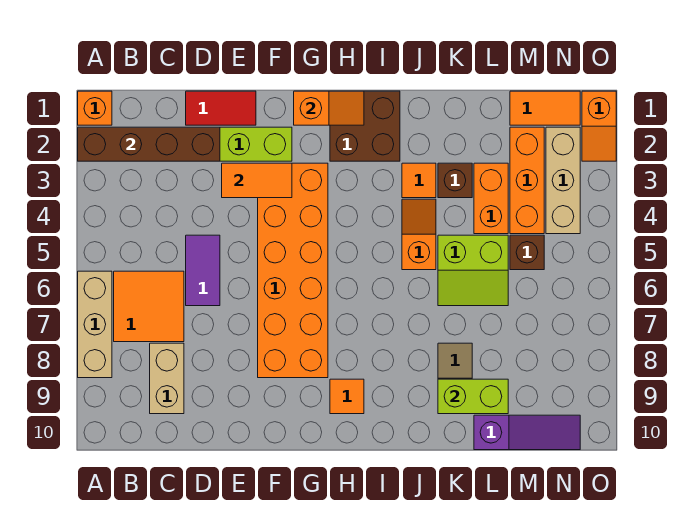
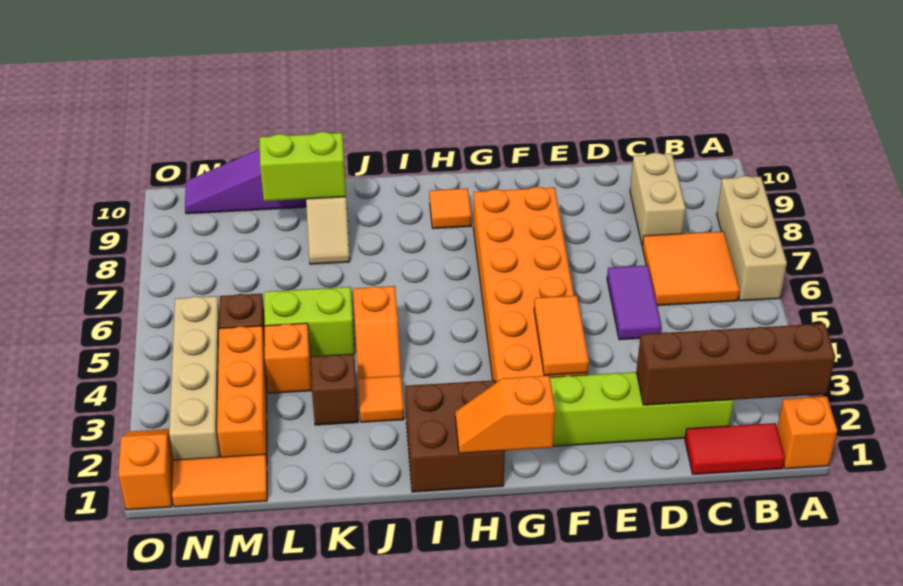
red 1x2 tile [186,91,256,125] -> red 1x2 tile moved to [685,423,785,474]
orange 1x2 tile [222,163,292,198] -> orange 1x2 tile turned to [534,296,589,375]
orange 1x2 brick [474,163,508,234] -> orange 1x1 brick [265,323,312,393]
tan 1x3 brick [546,127,580,234] -> tan 1x4 brick [169,296,221,460]

